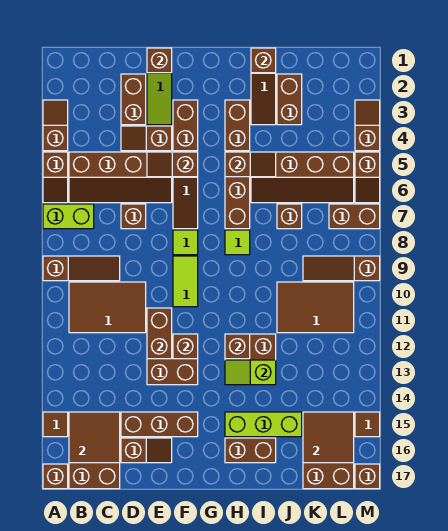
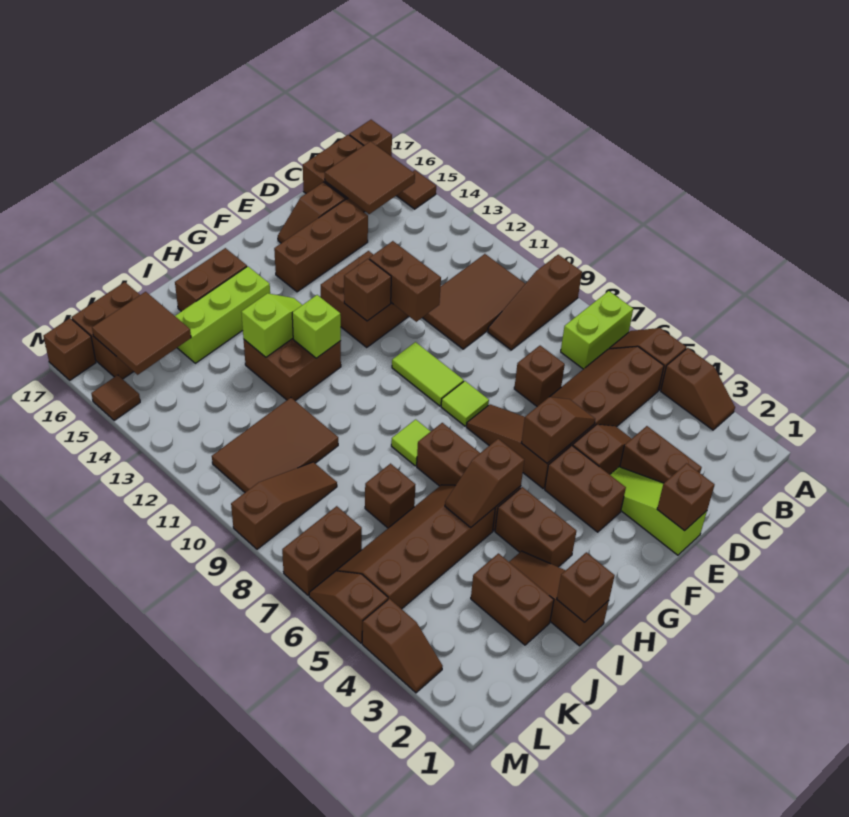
brown 1x1 brick [225,334,250,359] -> lime 1x1 brick [292,295,341,358]

